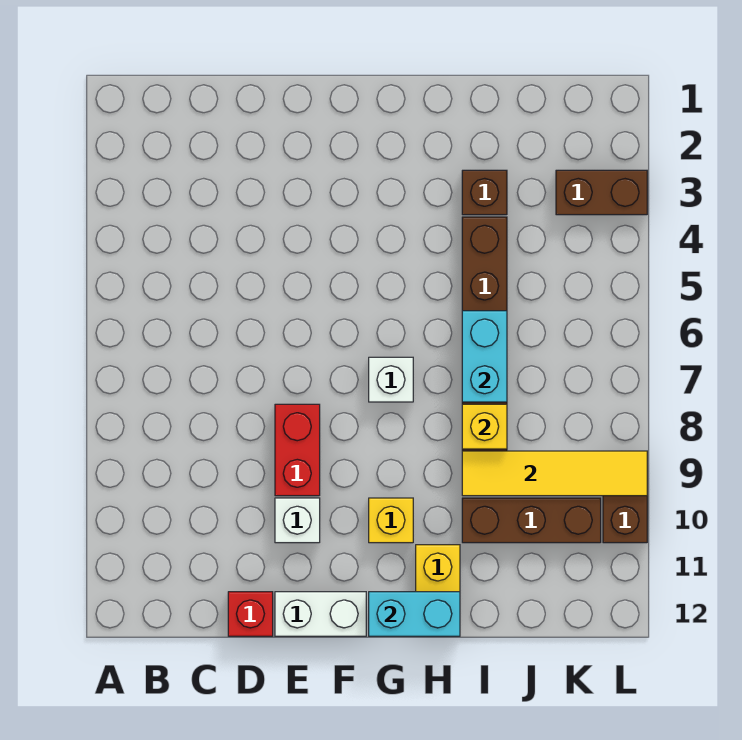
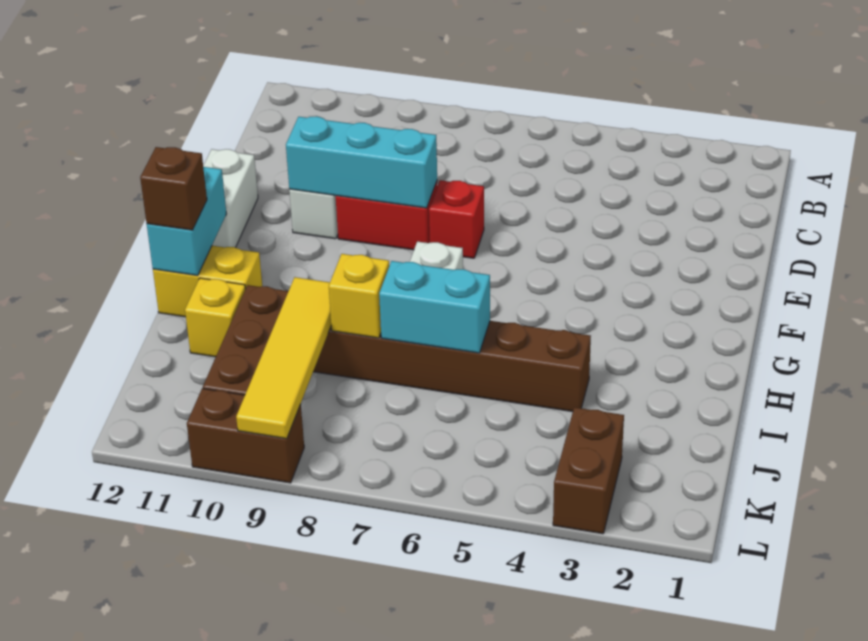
red 1x1 brick [228,592,273,636] -> red 1x1 brick moved to [429,180,484,258]
none -> cyan 1x3 brick [286,116,437,208]
yellow 1x1 brick [369,498,413,543] -> yellow 1x1 brick moved to [185,278,245,357]
brown 1x1 brick [462,170,507,215] -> brown 1x1 brick moved to [140,147,207,230]

